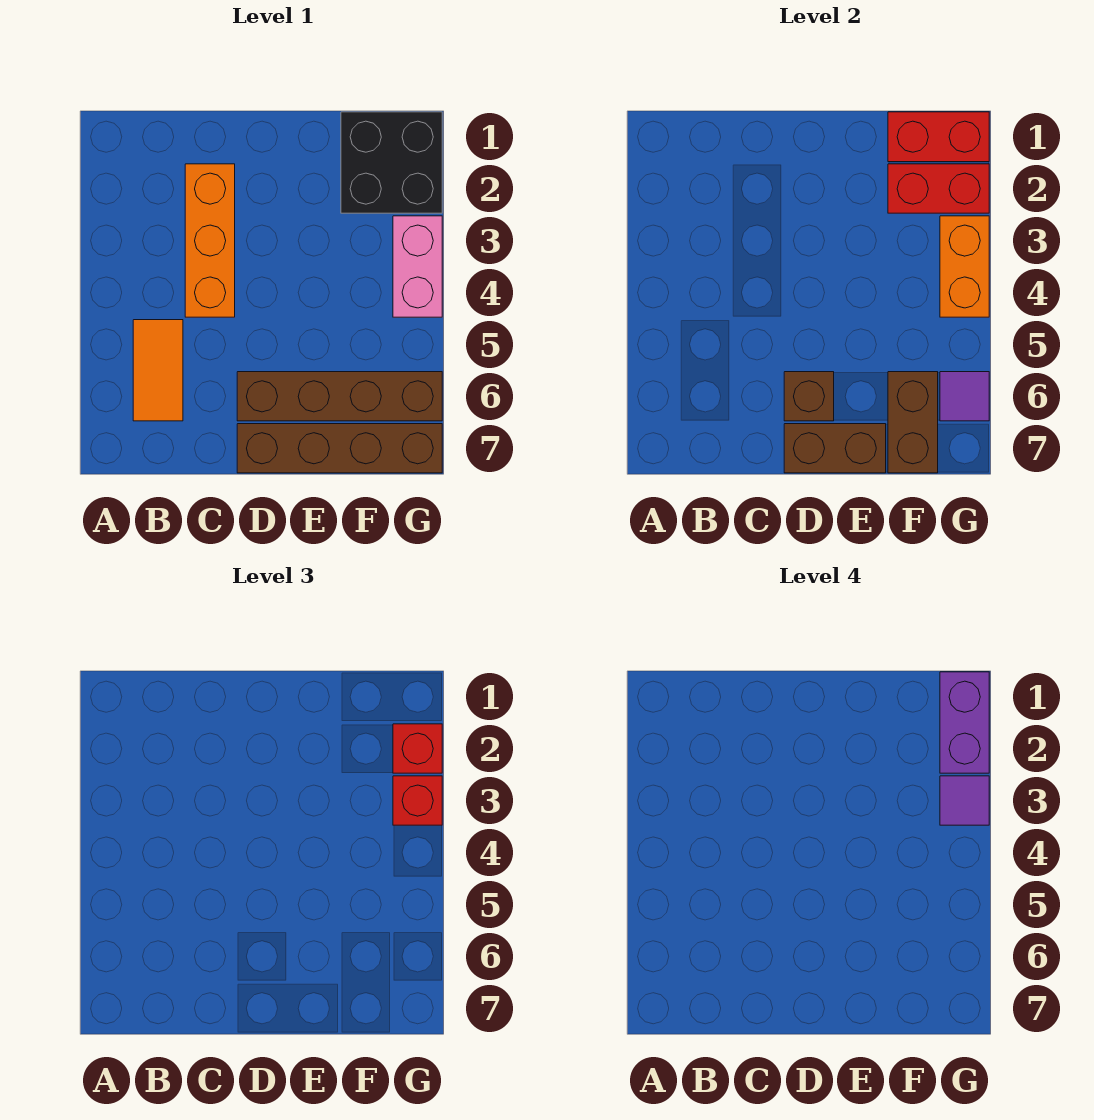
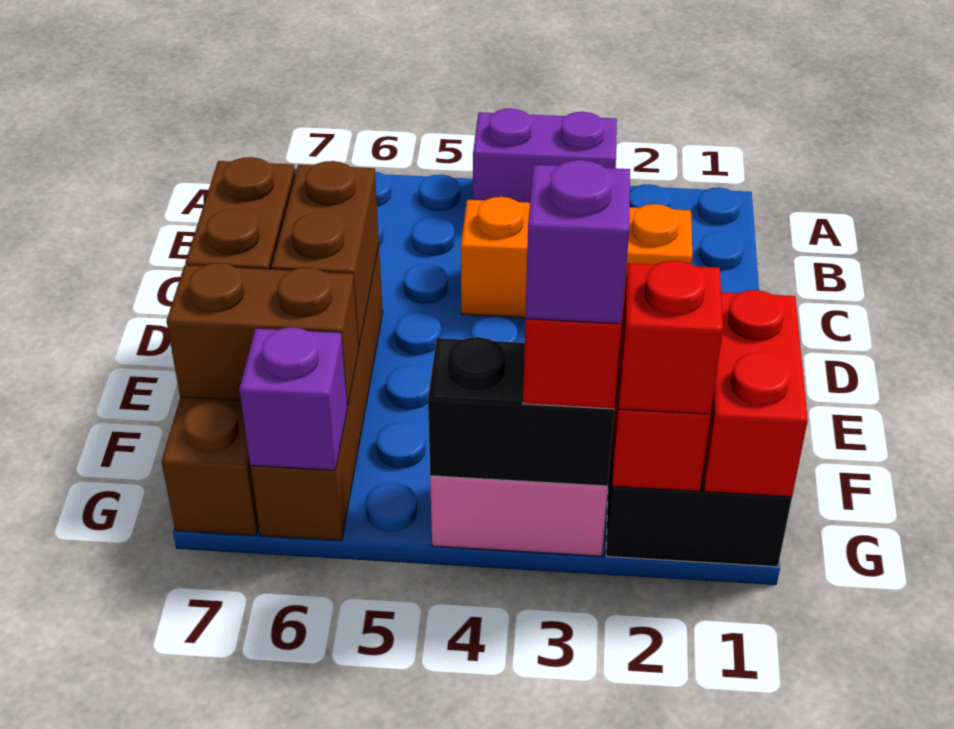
orange 1x2 tile [133,320,183,421] -> none
brown 1x1 brick [784,372,834,421] -> brown 1x2 brick [271,161,379,347]
purple 1x2 brick [940,672,989,773] -> purple 1x2 brick moved to [473,108,617,203]
orange 1x2 brick [940,216,989,317] -> black 1x2 brick [428,337,614,486]
purple 1x1 tile [940,776,989,825] -> purple 1x1 brick [525,160,630,324]
purple 1x1 tile [940,372,989,421] -> purple 1x1 brick [239,327,347,470]

